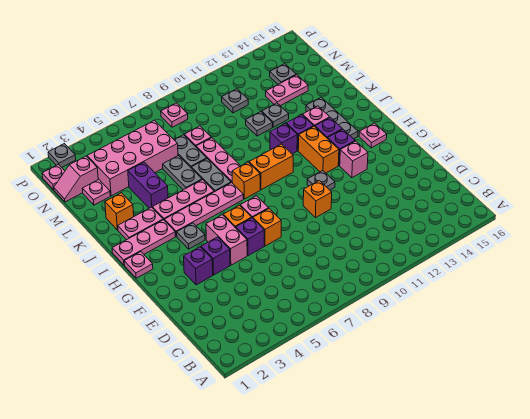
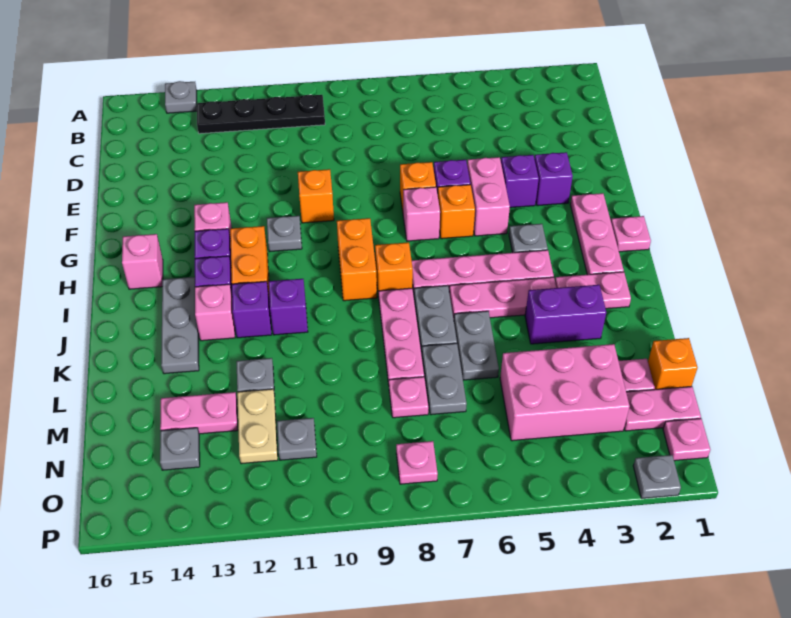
none -> black 1x4 plate [197,95,325,134]
pink 1x1 plate [359,123,387,148] -> pink 1x1 brick [122,234,163,289]
pink 1x3 plate [112,220,175,265] -> pink 1x3 plate turned to [570,193,624,275]
orange 1x2 brick [249,144,293,190] -> orange 1x2 brick turned to [337,218,377,301]
orange 1x1 brick [105,193,134,230] -> orange 1x1 brick moved to [648,338,698,390]
purple 1x2 brick [128,162,168,208] -> purple 1x2 brick turned to [525,285,606,344]
grey 1x1 plate [246,112,273,136] -> grey 1x1 plate moved to [165,81,197,113]
pink 2x4 brick [87,120,178,196] -> pink 2x3 brick [500,344,630,441]
none -> tan 1x2 plate [237,389,278,464]
pink 1x2 slope [54,156,98,202] -> pink 1x2 plate [624,386,701,431]

